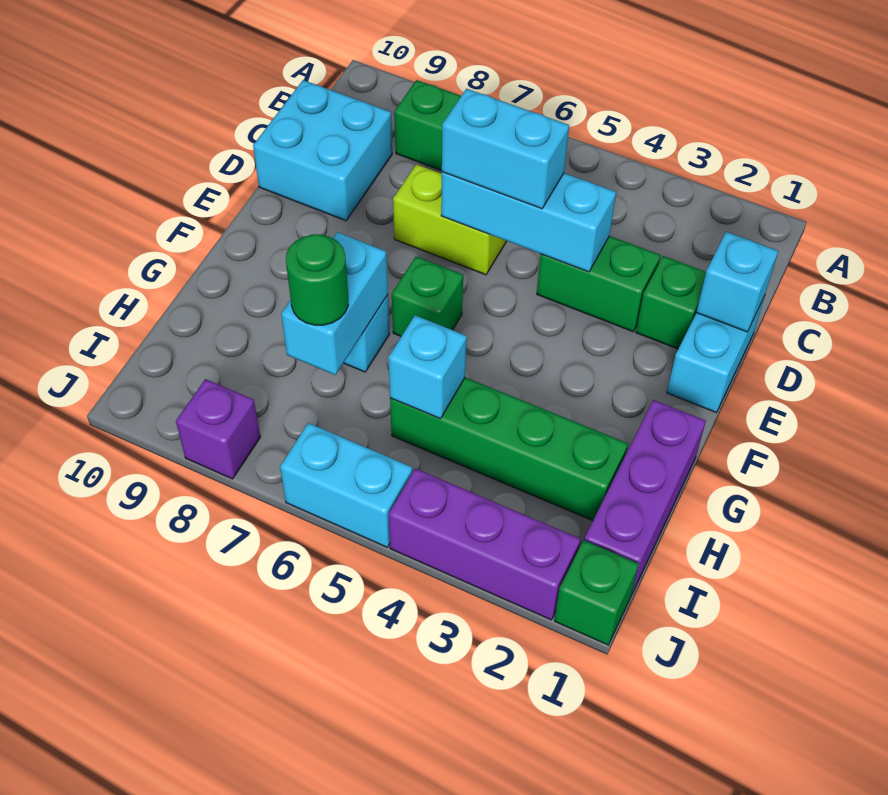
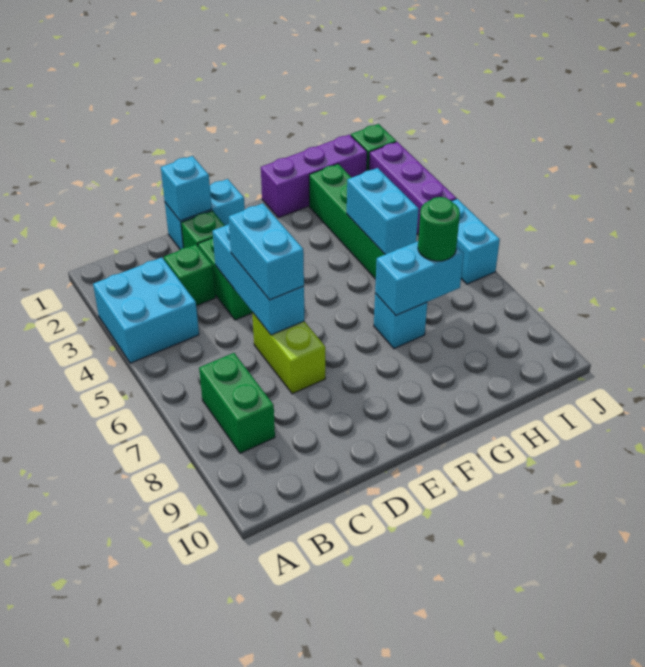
cyan 2x2 brick [253,80,392,221] -> cyan 2x2 brick moved to [93,257,199,363]
green 1x1 brick [392,256,463,336] -> green 1x1 brick moved to [164,244,216,306]
cyan 1x1 brick [388,315,467,419] -> cyan 1x2 brick [347,168,419,254]
purple 1x1 brick [176,379,260,479] -> none

